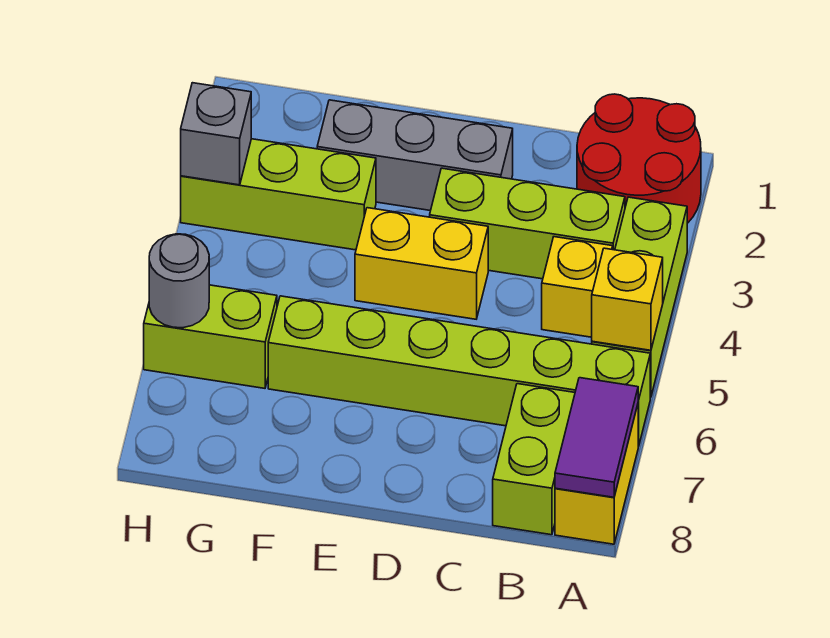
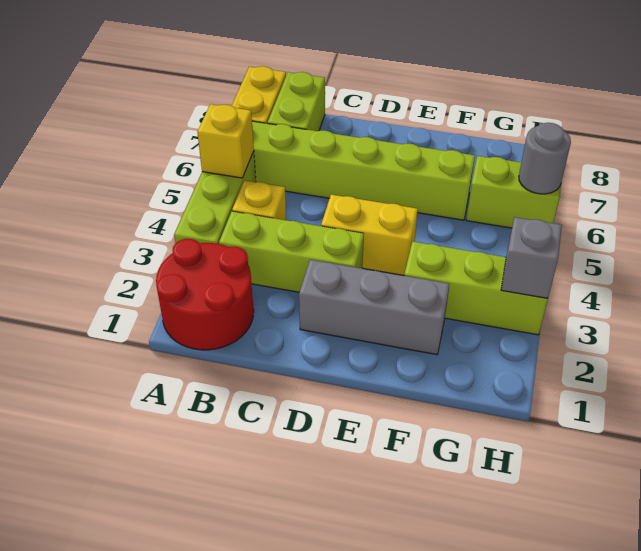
purple 1x2 tile [555,378,638,497] -> none

